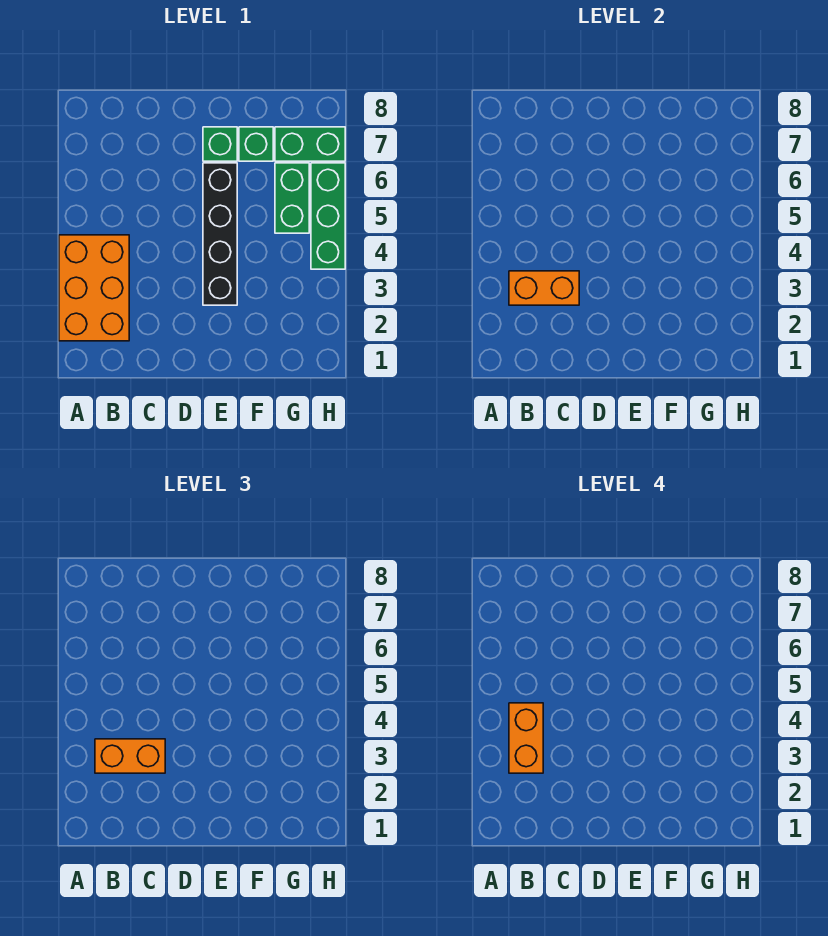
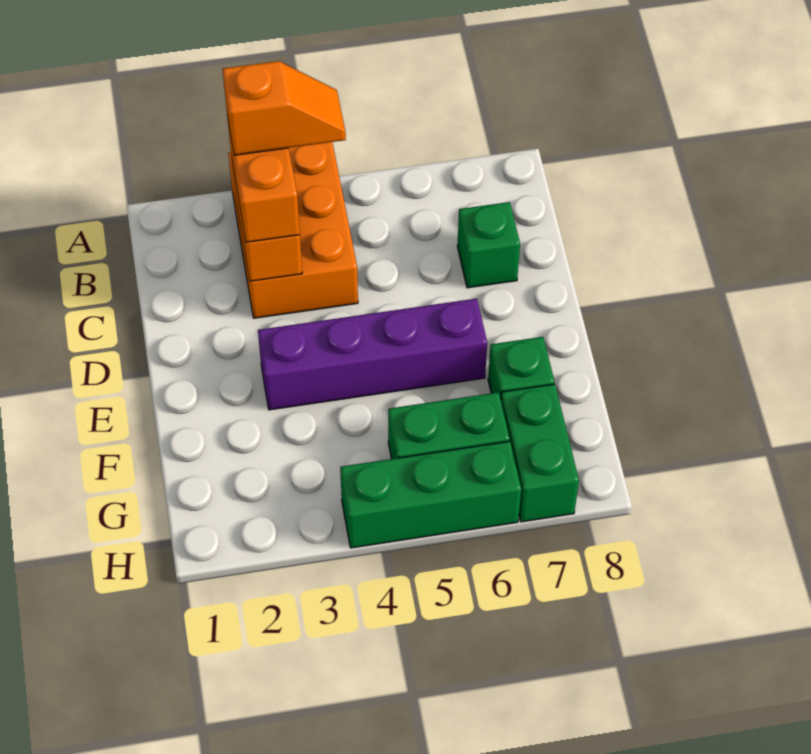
orange 2x3 brick [59,235,129,341] -> orange 2x3 brick turned to [228,142,358,318]
orange 1x2 brick [509,703,543,773] -> orange 1x2 slope [222,61,346,155]
black 1x4 brick [203,163,237,305] -> purple 1x4 brick [258,299,487,410]
green 1x1 brick [203,127,237,161] -> green 1x1 brick moved to [457,202,520,288]

